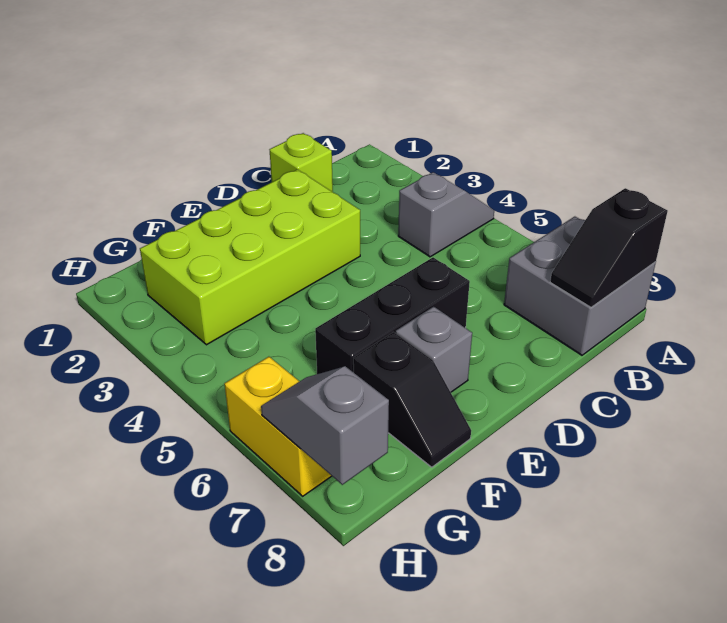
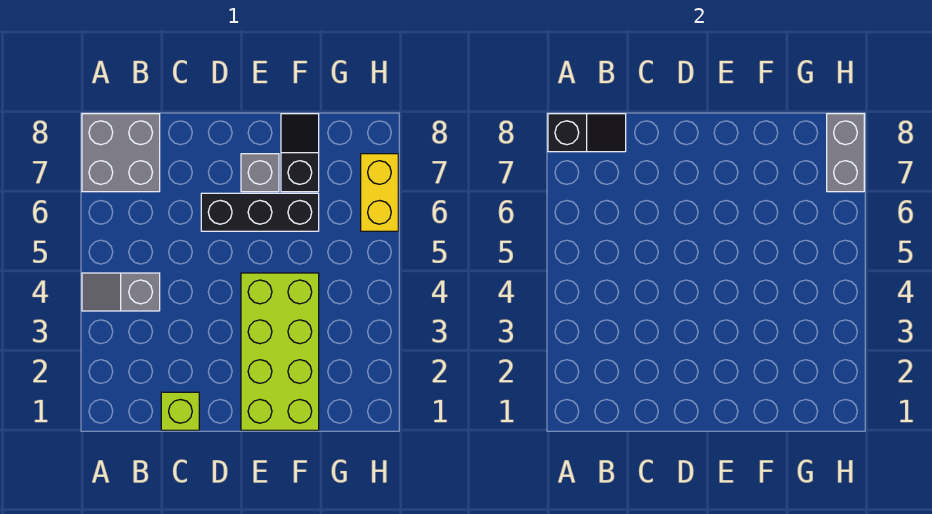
lime 2x4 brick [140,170,360,345] -> lime 2x4 brick turned to [241,273,319,430]
grey 1x2 slope [261,366,389,485] -> grey 1x2 brick [827,114,864,192]

